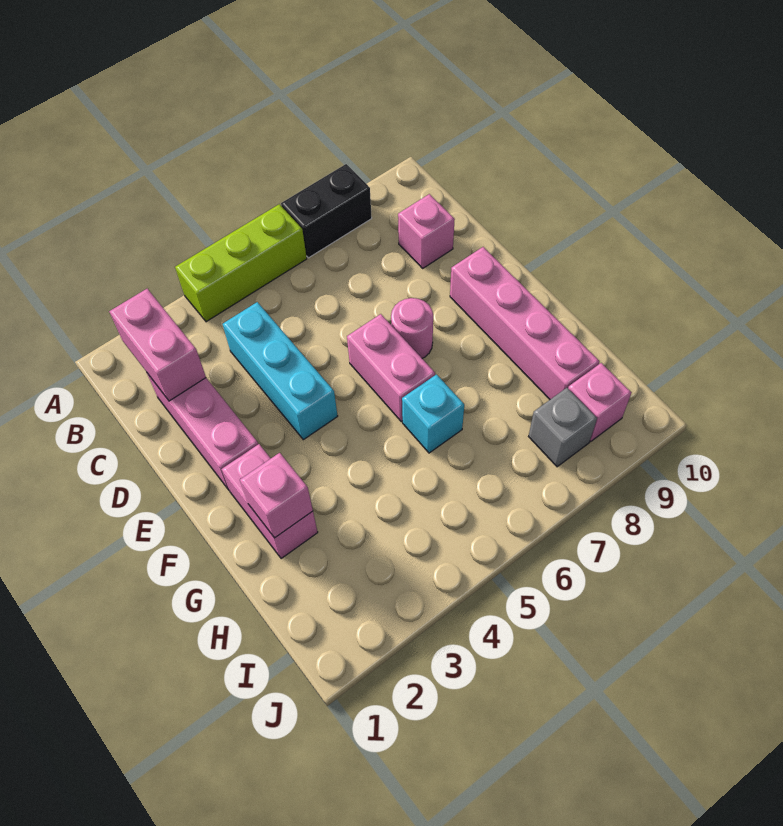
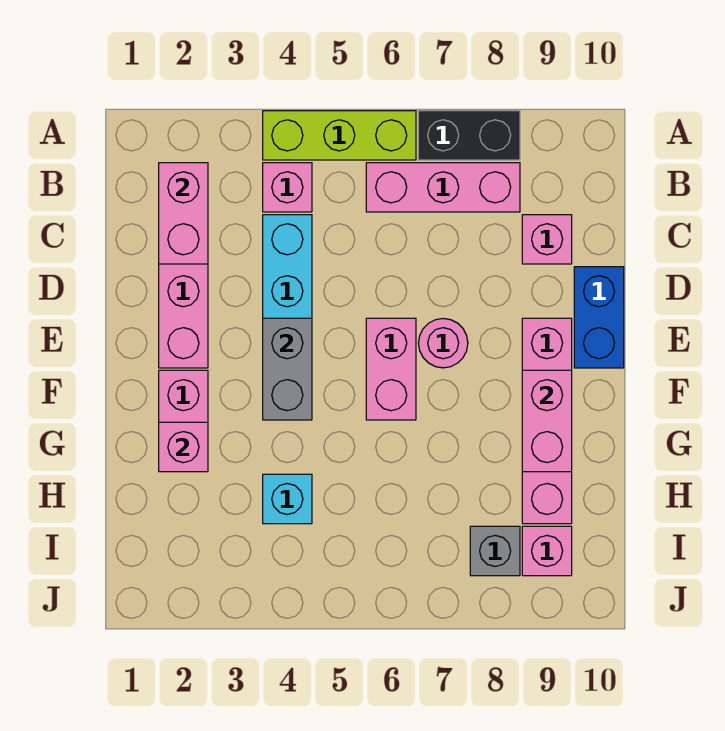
none -> pink 1x1 brick [263,163,312,212]
none -> pink 1x3 brick [366,163,520,212]
none -> blue 1x2 brick [574,267,624,368]
none -> grey 1x2 brick [263,318,312,420]
none -> pink 1x2 brick [522,370,572,472]
cyan 1x1 brick [402,375,464,453] -> cyan 1x1 brick moved to [263,474,312,524]

